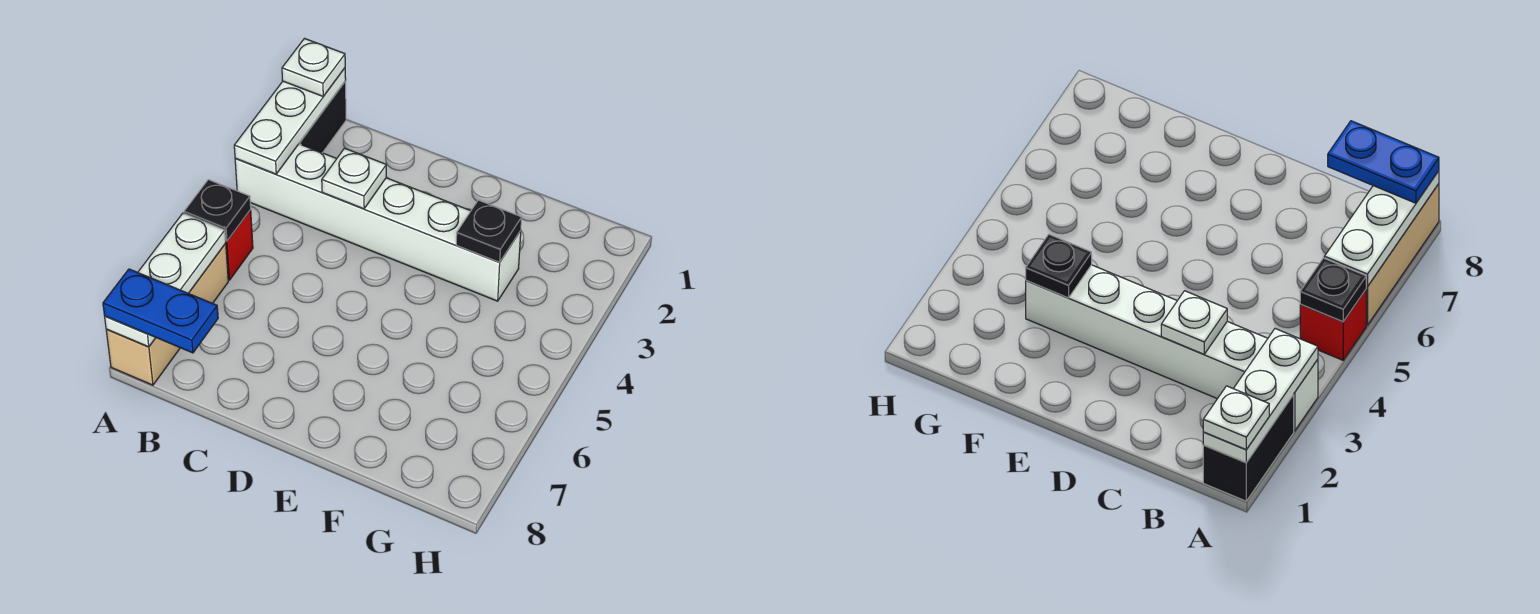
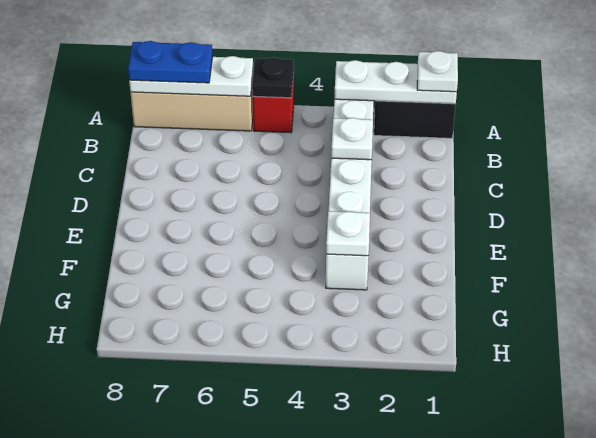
blue 1x2 plate [103,269,218,353] -> blue 1x2 plate turned to [128,41,213,83]
black 1x1 plate [456,200,522,262] -> white 1x1 plate [326,211,370,256]

